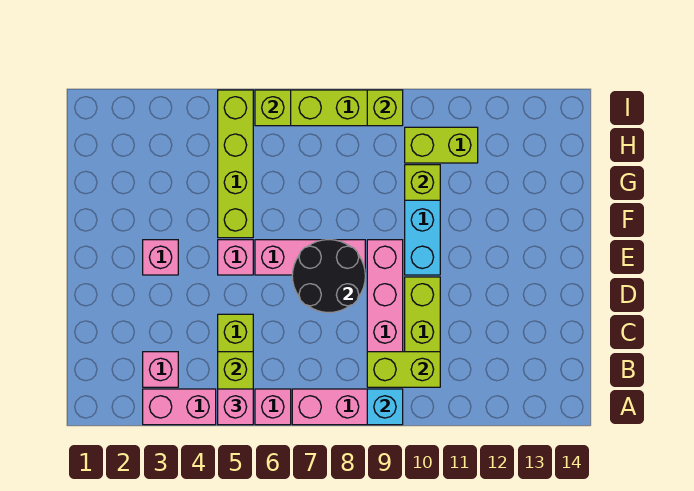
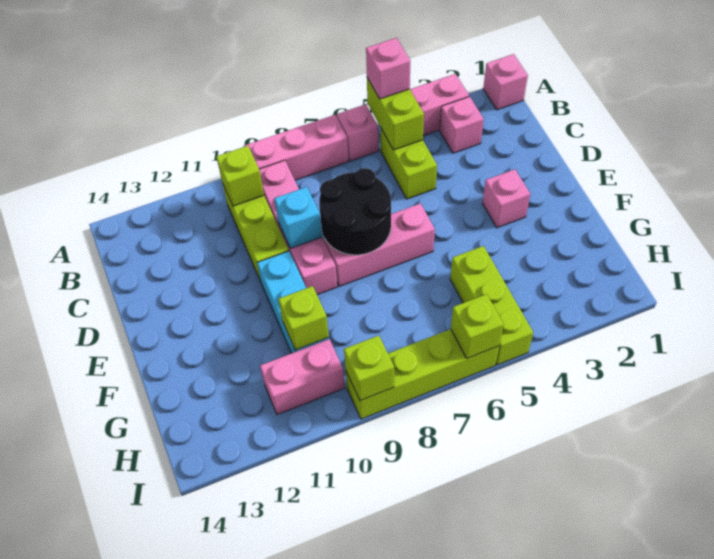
cyan 1x1 brick [367,389,403,425] -> cyan 1x1 brick moved to [274,187,322,248]
lime 1x2 brick [367,352,440,387] -> lime 1x1 brick [217,146,264,206]
pink 1x1 brick [218,240,253,275] -> pink 1x1 brick moved to [483,54,528,110]
lime 1x4 brick [218,90,253,238] -> lime 1x3 brick [450,246,533,365]
lime 1x2 brick [405,127,478,163] -> pink 1x2 brick [260,339,345,415]

